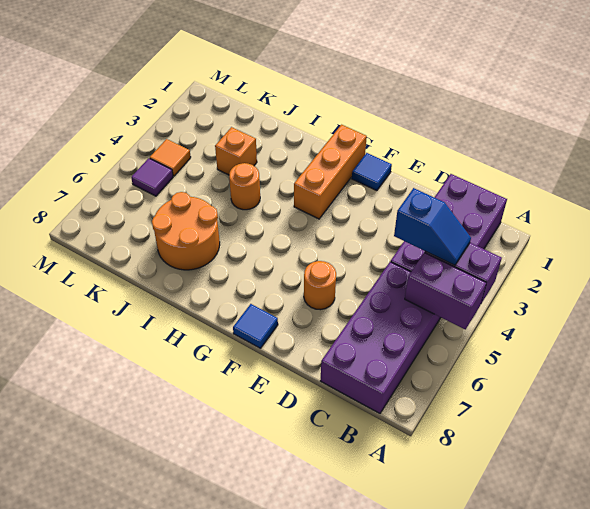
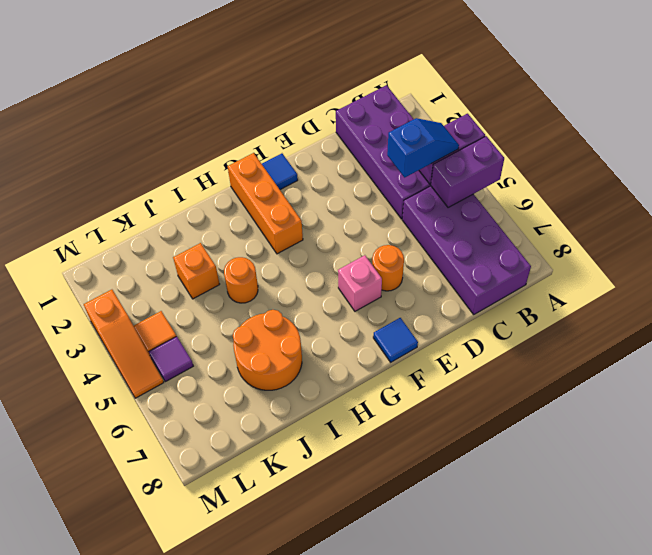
none -> pink 1x1 brick [338,255,382,311]
none -> orange 1x3 slope [84,290,164,398]

